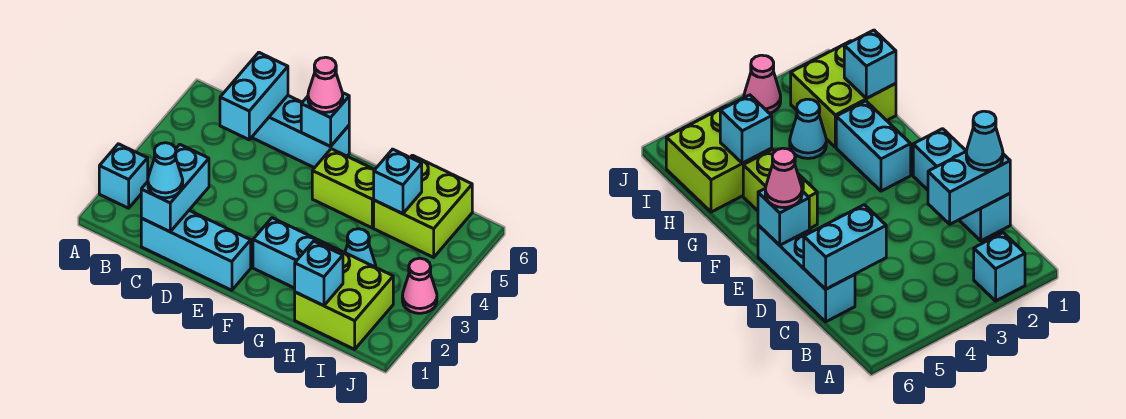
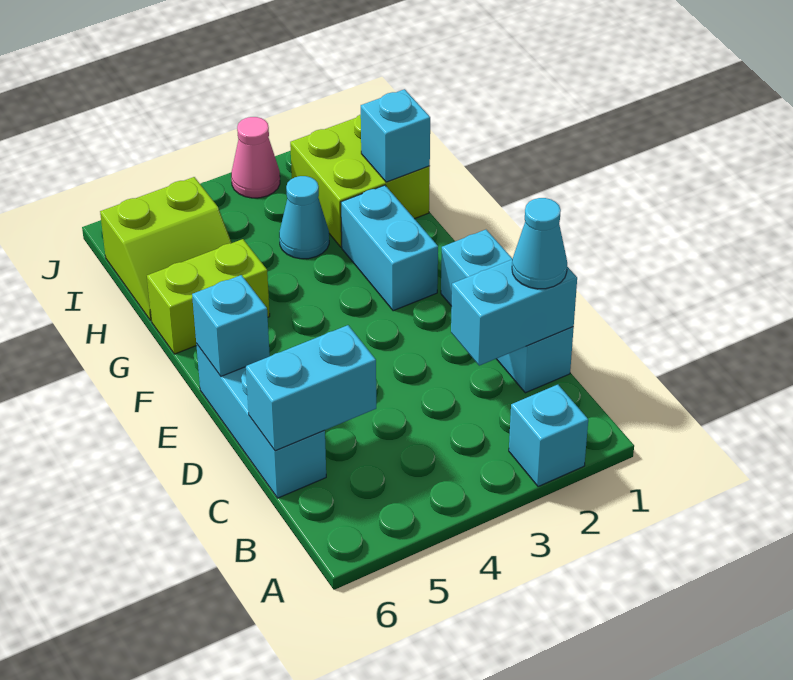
pink 1x1 cone [308,57,343,112] -> none
lime 1x2 brick [312,149,375,228] -> lime 1x2 brick turned to [147,239,270,354]
lime 2x2 brick [374,155,472,257] -> lime 2x2 slope [100,177,232,321]
cyan 1x1 brick [374,149,422,214] -> none

